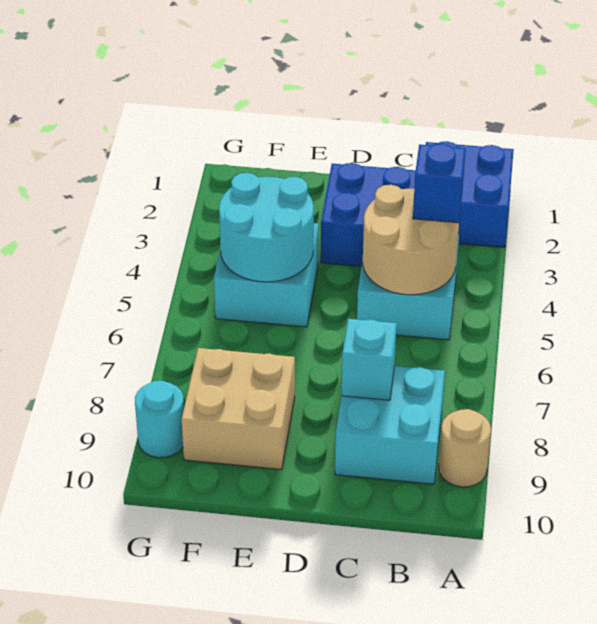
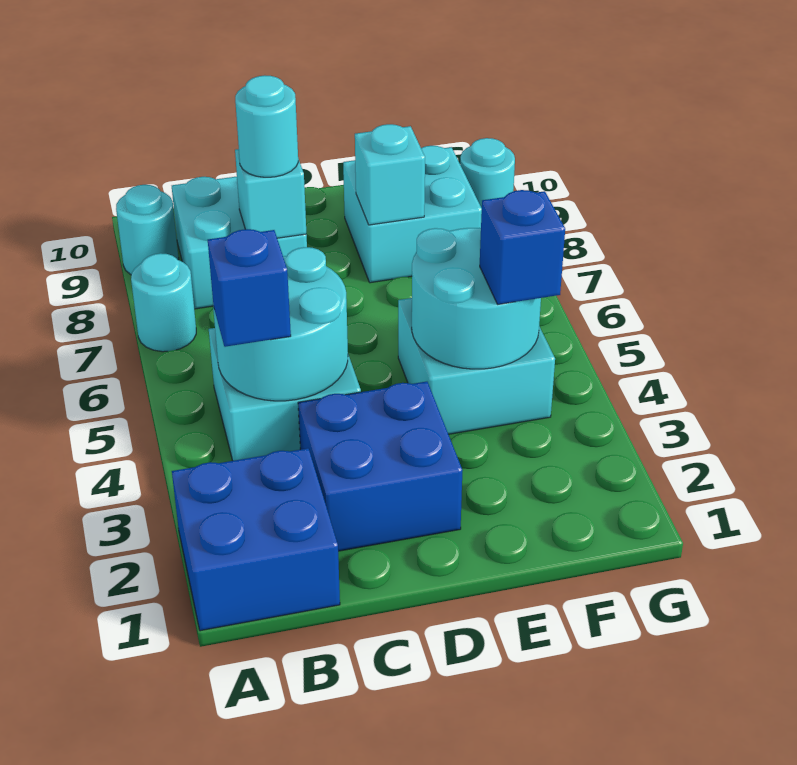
none -> cyan 1x1 round brick [131,253,196,352]
tan 1x1 round brick [439,409,491,487] -> cyan 1x1 round brick [116,185,179,274]
tan 2x2 round brick [363,185,459,295] -> cyan 2x2 round brick [212,247,348,401]
none -> cyan 1x1 round brick [235,75,298,177]
tan 2x2 brick [182,348,295,470] -> cyan 2x2 brick [343,146,482,283]
none -> cyan 1x1 brick [355,124,425,225]
none -> blue 1x1 brick [480,190,565,304]

